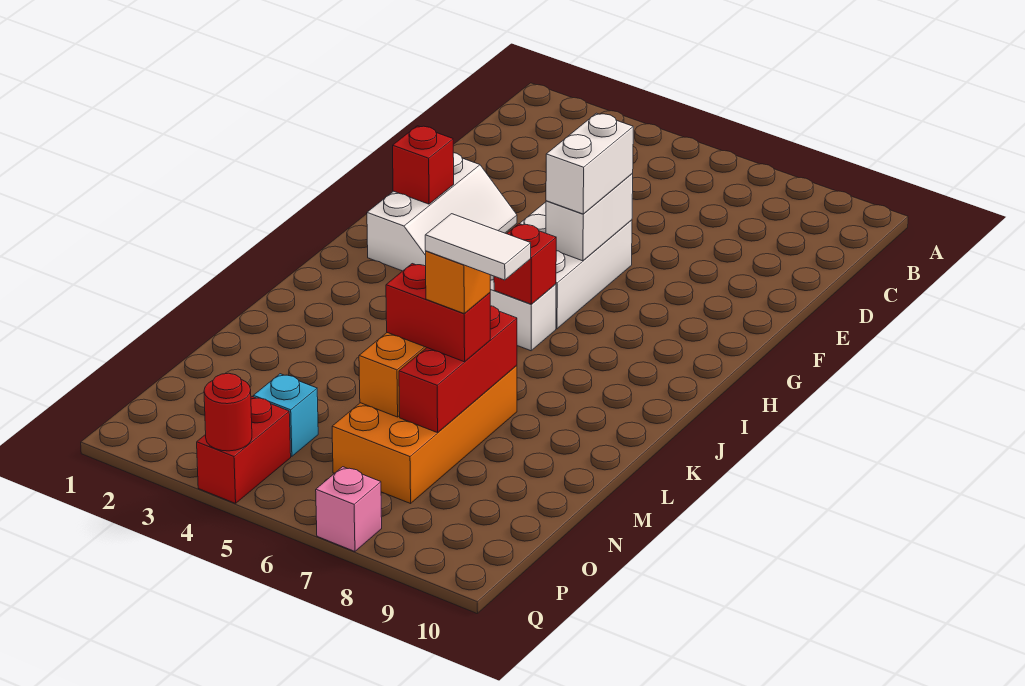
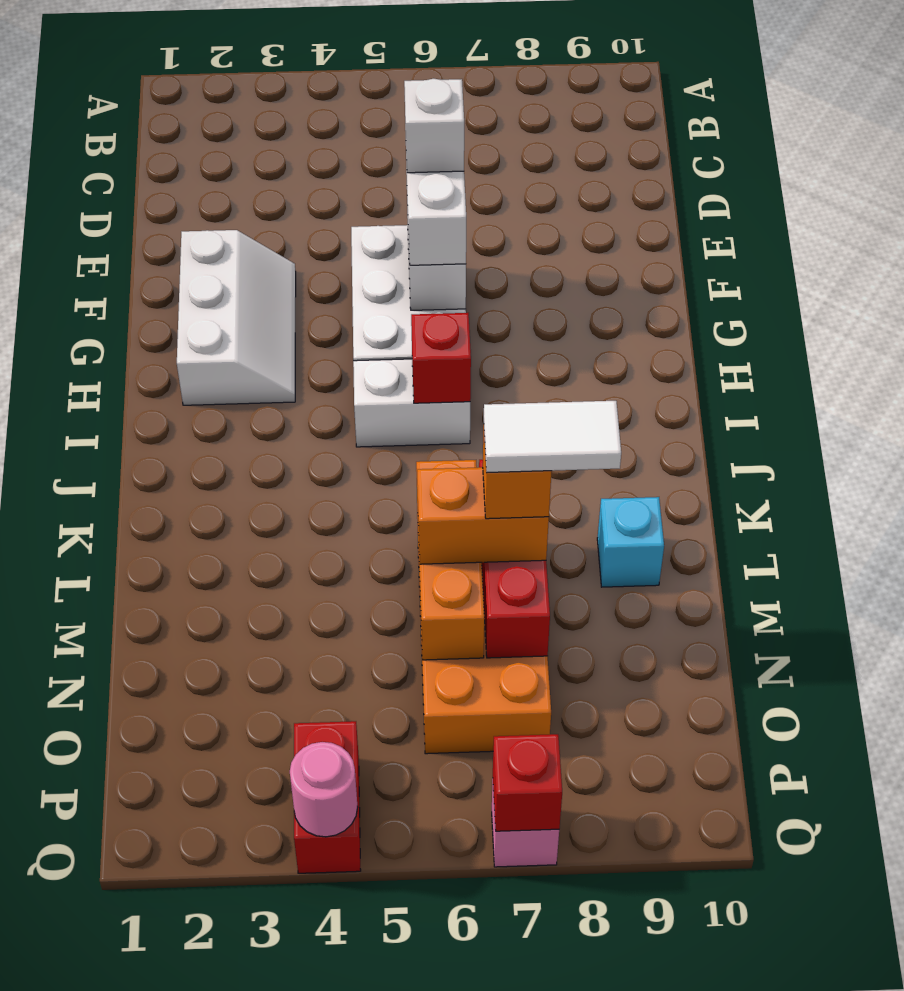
none -> white 1x1 brick [404,79,464,173]
red 1x1 brick [393,126,454,204] -> red 1x1 brick moved to [493,734,562,831]
red 1x2 brick [386,264,490,362] -> orange 1x2 brick [417,467,549,564]
cyan 1x1 brick [253,374,318,456] -> cyan 1x1 brick moved to [597,497,664,587]
red 1x1 round brick [204,373,252,451] -> pink 1x1 round brick [290,742,358,837]

